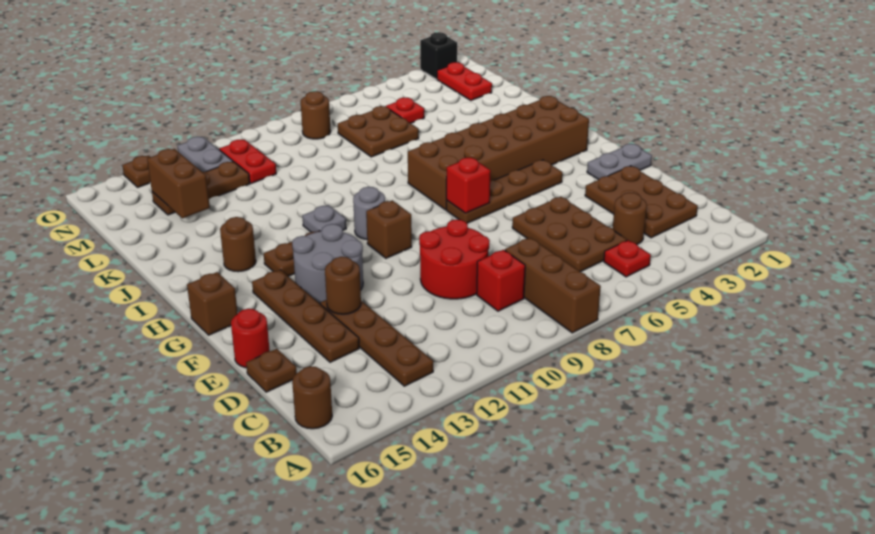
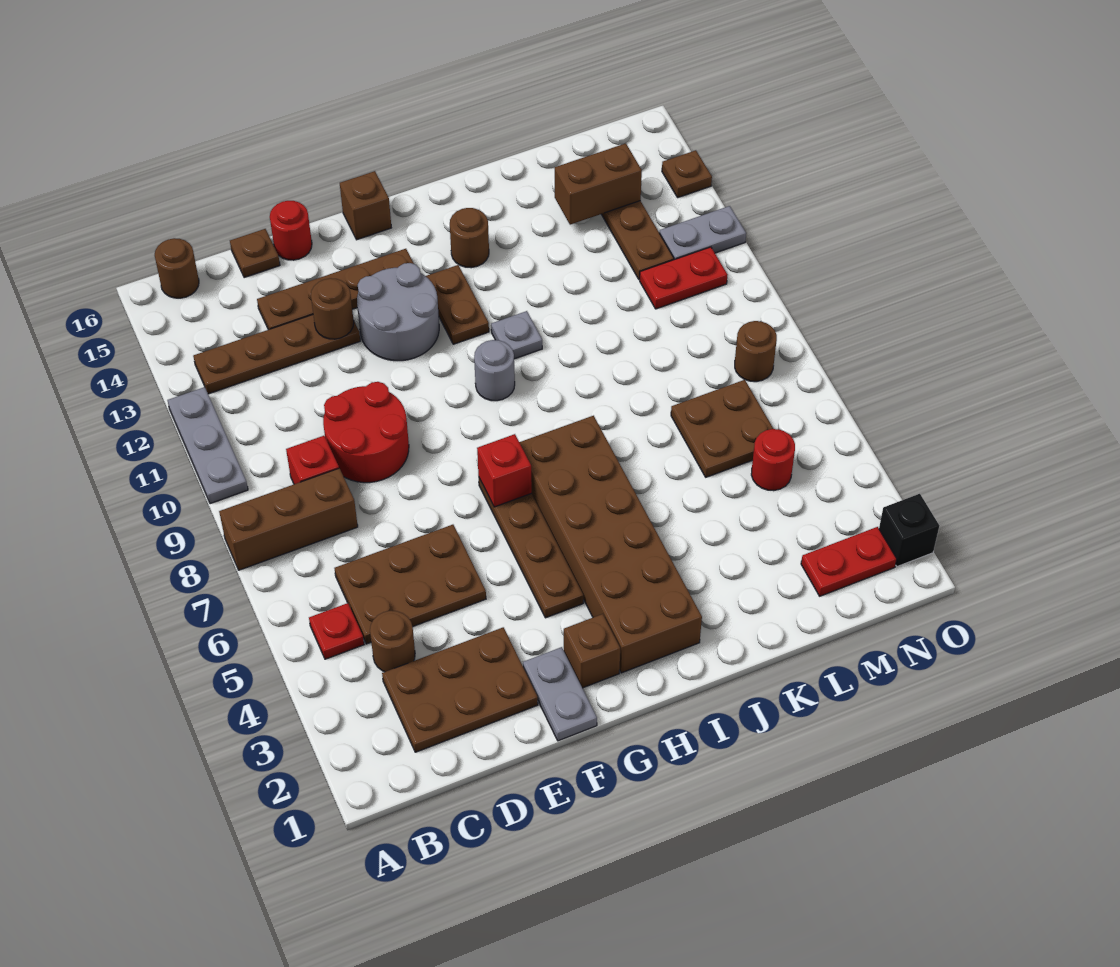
none -> grey 1x3 plate [167,387,248,504]
brown 1x1 brick [366,200,412,258] -> brown 1x1 brick moved to [564,614,620,688]
red 1x1 plate [386,97,424,123] -> red 1x1 round brick [751,429,795,491]

